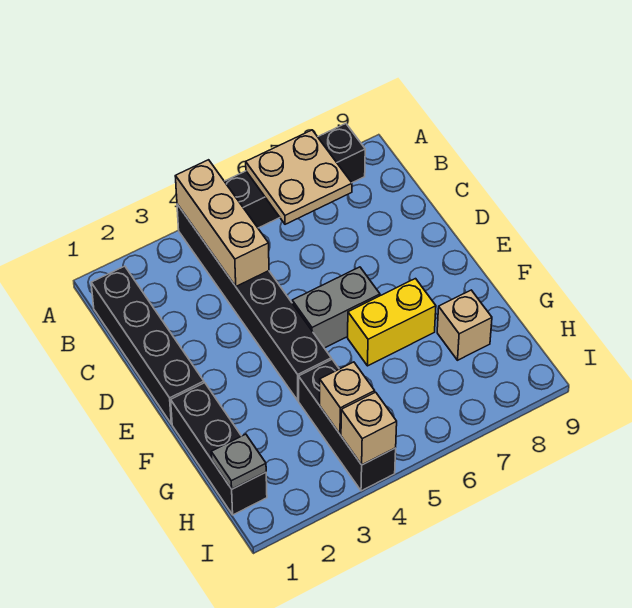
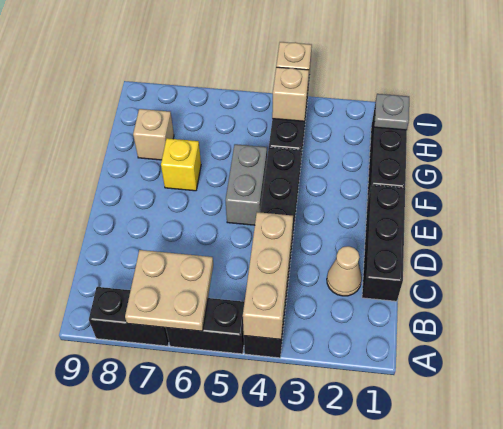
black 1x4 brick [91,266,204,424] -> black 1x3 brick [362,185,405,301]
none -> tan 1x1 cone [327,246,362,296]
grey 1x2 brick [292,267,380,348] -> grey 1x2 brick turned to [226,144,267,225]
yellow 1x2 brick [348,279,436,366] -> yellow 1x1 brick [161,138,201,191]

